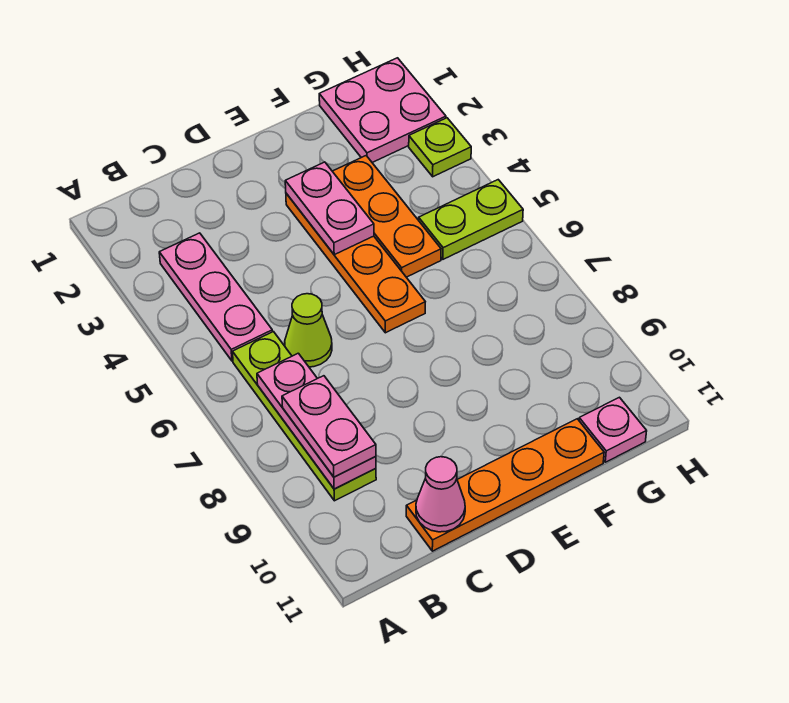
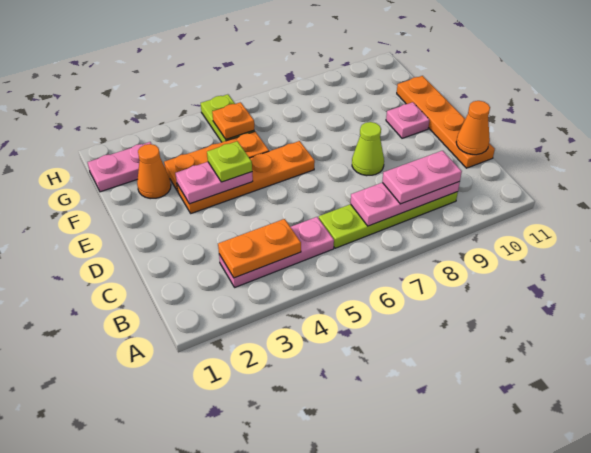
none -> orange 1x2 plate [218,219,301,278]
lime 1x1 cone [285,294,332,367] -> lime 1x1 cone moved to [352,122,384,176]
pink 1x1 cone [416,457,465,532] -> orange 1x1 cone [456,101,490,155]
none -> orange 1x1 cone [137,144,171,199]
pink 2x2 plate [319,58,446,162] -> pink 1x2 plate [88,142,151,192]
none -> orange 1x1 plate [212,102,255,139]
pink 1x1 plate [579,397,647,462] -> pink 1x1 plate moved to [386,102,429,138]
lime 1x1 plate [409,118,471,177] -> lime 1x1 plate moved to [207,141,252,182]

